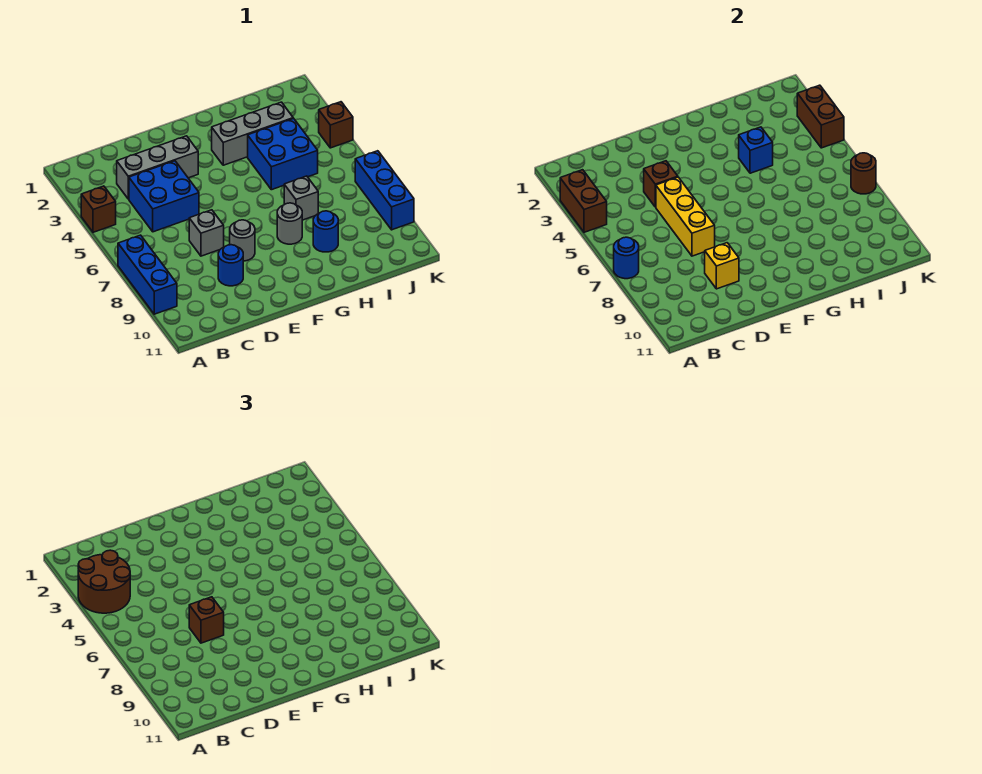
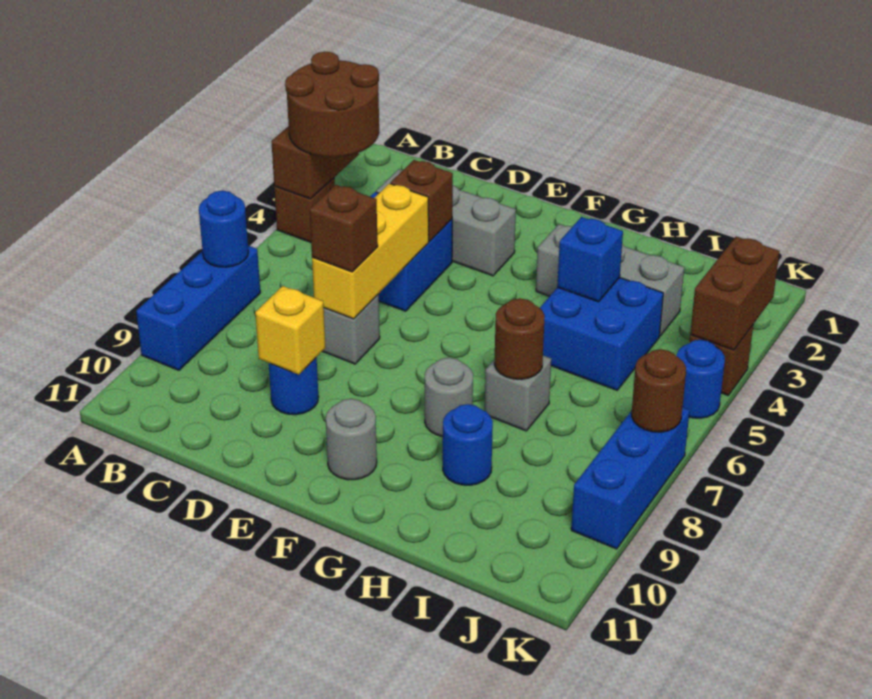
grey 1x1 round brick [230,220,255,261] -> grey 1x1 round brick moved to [326,399,377,480]
none -> brown 1x1 round brick [494,298,545,379]
none -> blue 1x1 round brick [677,340,725,418]

